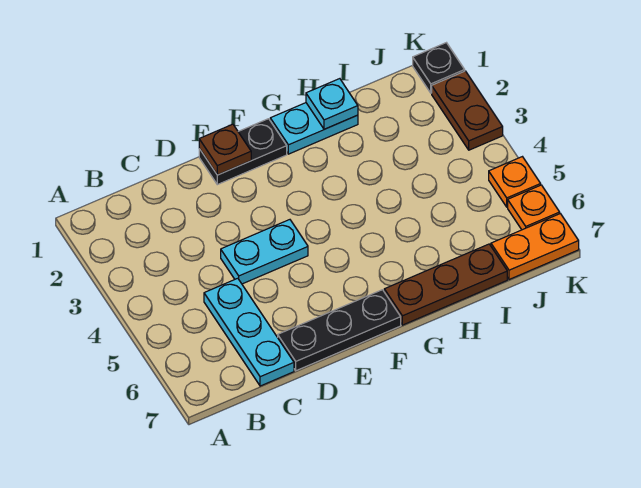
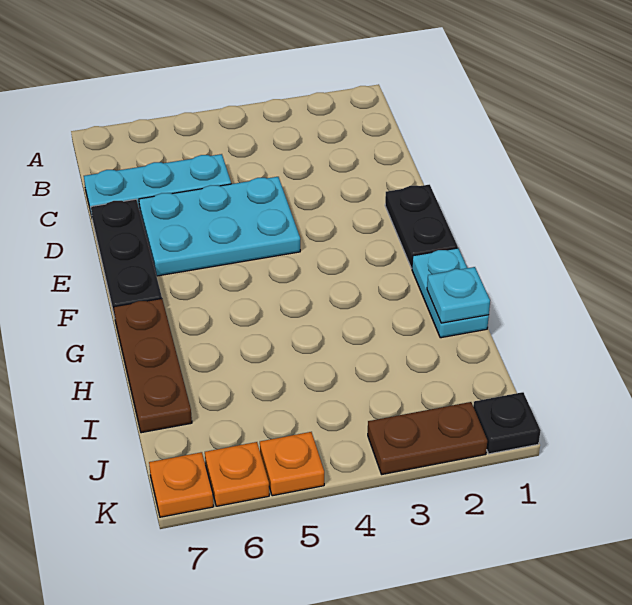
cyan 1x2 plate [221,220,308,284] -> cyan 2x3 plate [139,177,300,276]
brown 1x1 plate [199,124,251,175] -> none
orange 1x2 plate [491,214,579,279] -> orange 1x1 plate [149,452,214,517]

